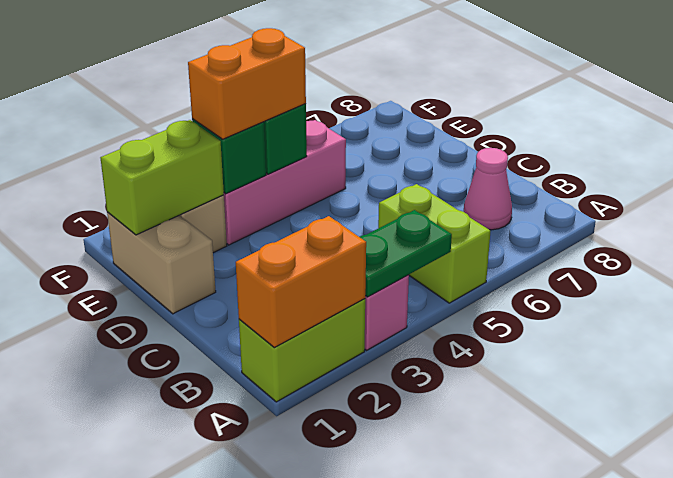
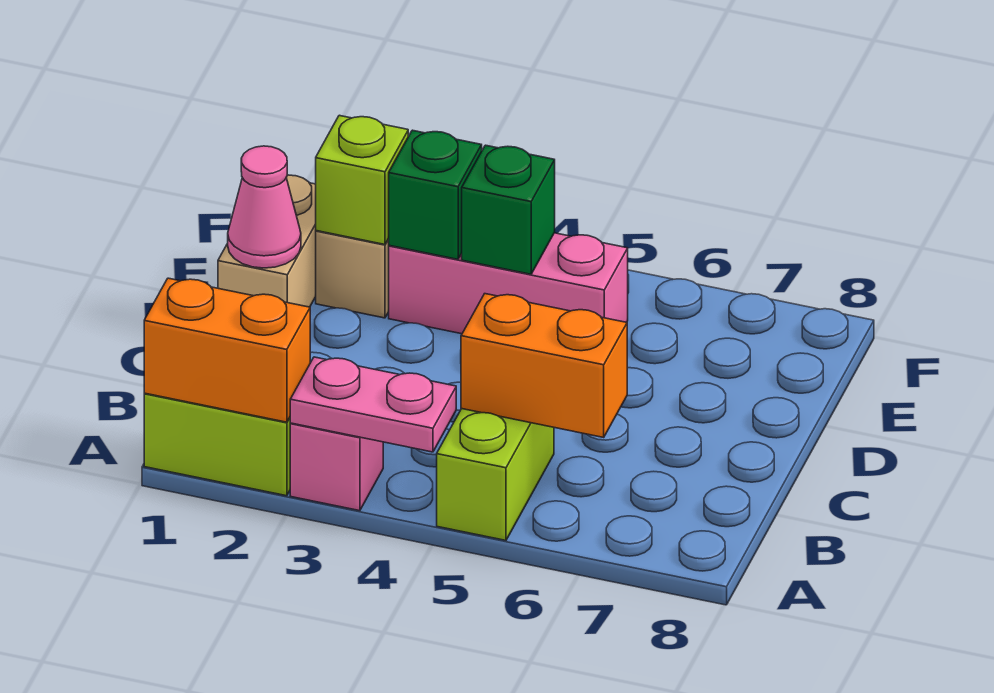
green 1x2 plate [360,210,452,297] -> pink 1x2 plate [290,357,456,452]
pink 1x1 cone [464,148,512,230] -> pink 1x1 cone moved to [228,146,301,268]
lime 1x2 brick [101,120,224,235] -> lime 1x1 brick [316,115,408,244]
orange 1x2 brick [188,28,306,139] -> orange 1x2 brick moved to [461,294,627,437]

